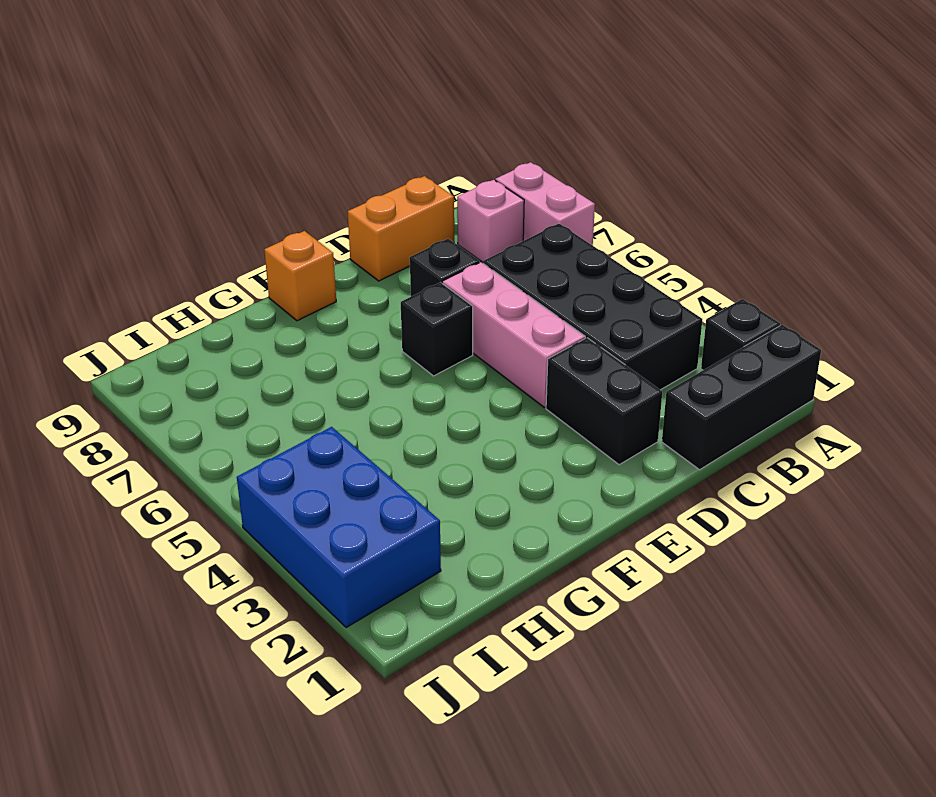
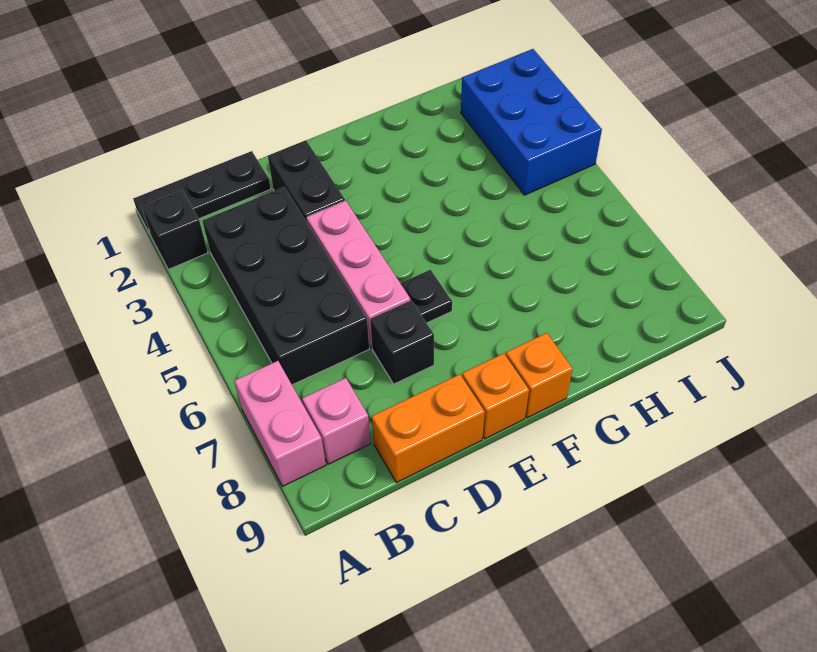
black 1x3 brick [662,325,821,470] -> black 1x3 plate [133,151,271,236]
black 1x1 brick [401,282,473,376] -> black 1x1 plate [400,270,452,323]
none -> orange 1x1 brick [462,353,529,439]

